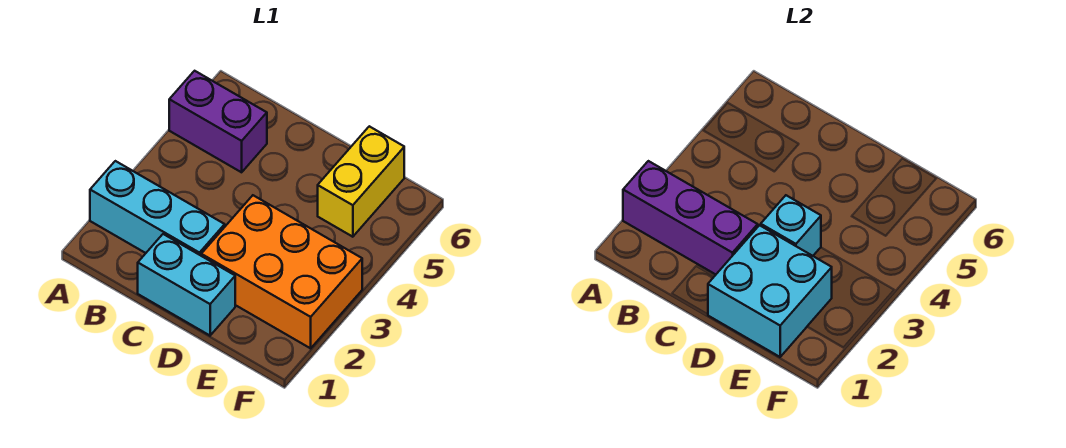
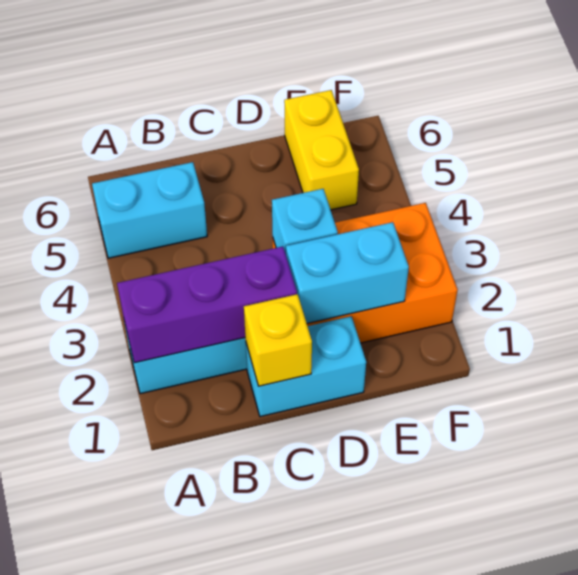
purple 1x2 brick [169,71,267,172] -> cyan 1x2 brick [92,162,207,258]
none -> yellow 1x1 brick [244,294,312,386]
cyan 2x2 brick [708,225,832,357] -> cyan 1x2 brick [286,222,409,324]

